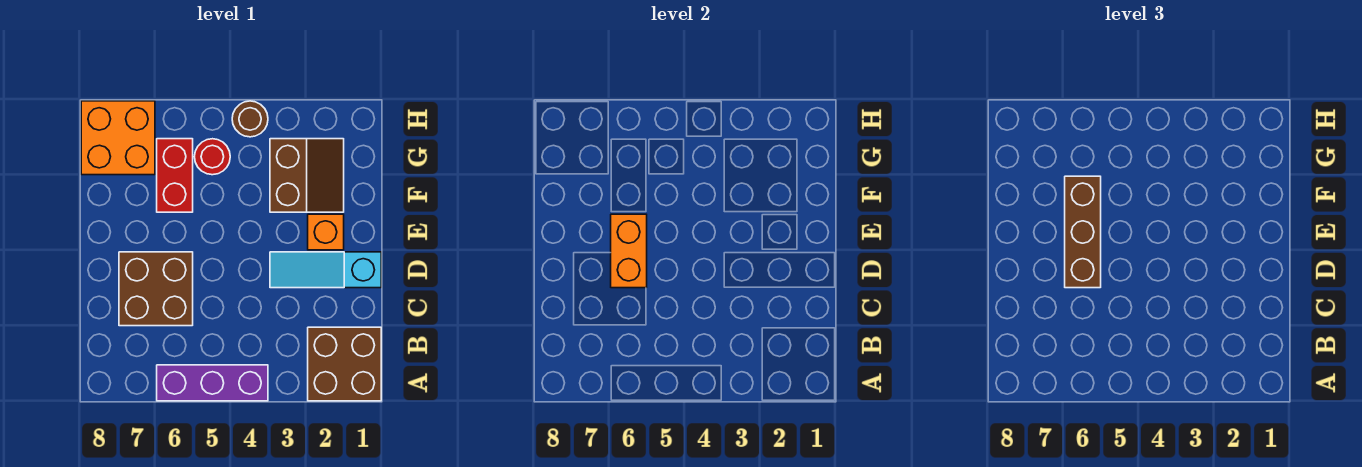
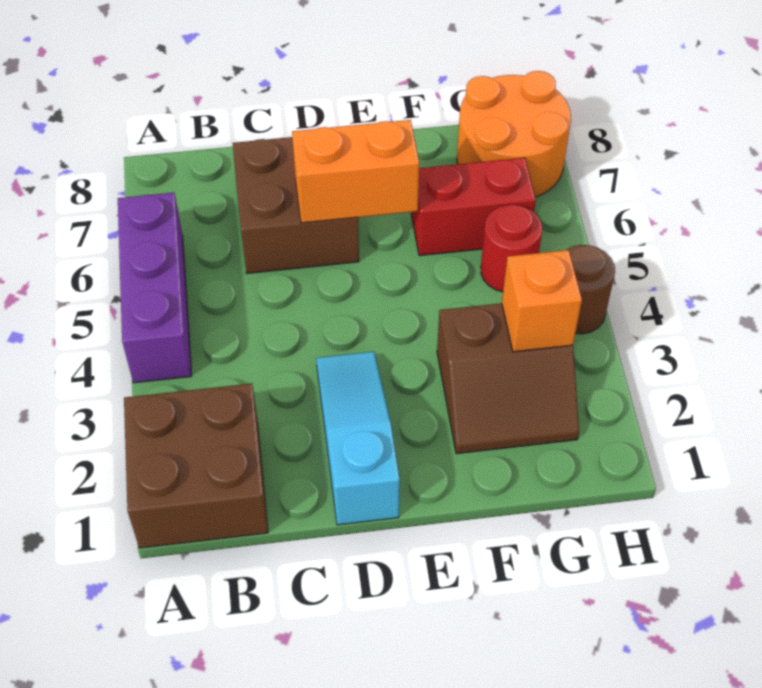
brown 1x3 brick [1065,176,1101,288] -> none
orange 1x1 brick [308,214,344,250] -> orange 1x1 brick moved to [502,250,582,352]
orange 2x2 brick [81,101,155,175] -> orange 2x2 round brick [457,71,571,197]

